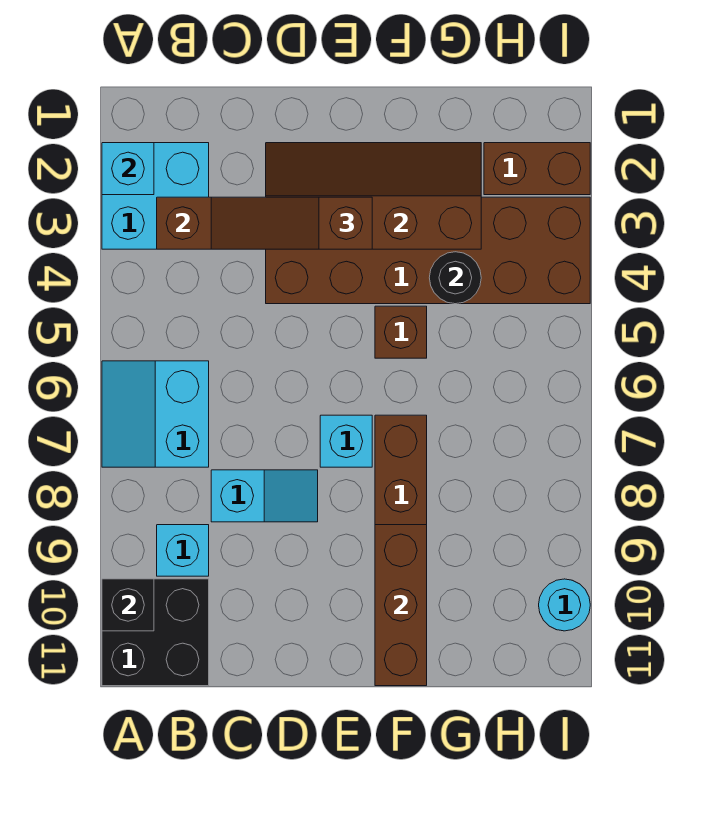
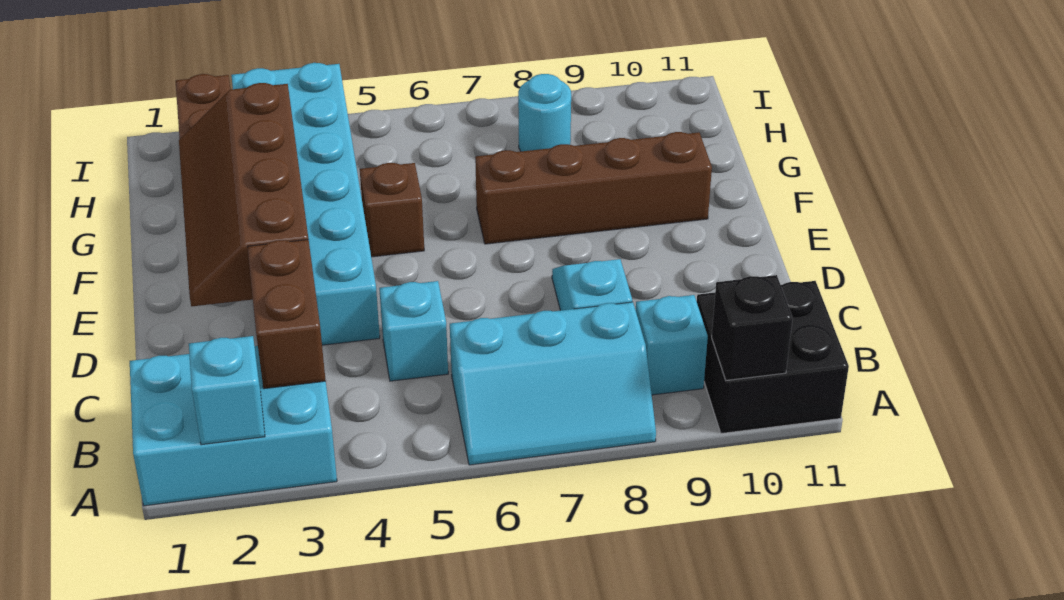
cyan 2x2 brick [102,143,209,249] -> cyan 2x3 brick [130,346,337,506]
cyan 2x2 slope [102,361,209,467] -> cyan 2x3 slope [450,302,656,465]
brown 1x3 slope [211,197,372,249] -> none
brown 2x6 brick [266,197,590,304] -> cyan 2x6 brick [231,63,380,345]
cyan 1x1 brick [320,415,372,467] -> cyan 1x1 brick moved to [379,281,448,381]
brown 1x3 brick [375,525,427,686] -> none
black 1x1 round brick [429,252,481,304] -> none
cyan 1x1 round brick [539,579,590,631] -> cyan 1x1 round brick moved to [518,74,571,151]

